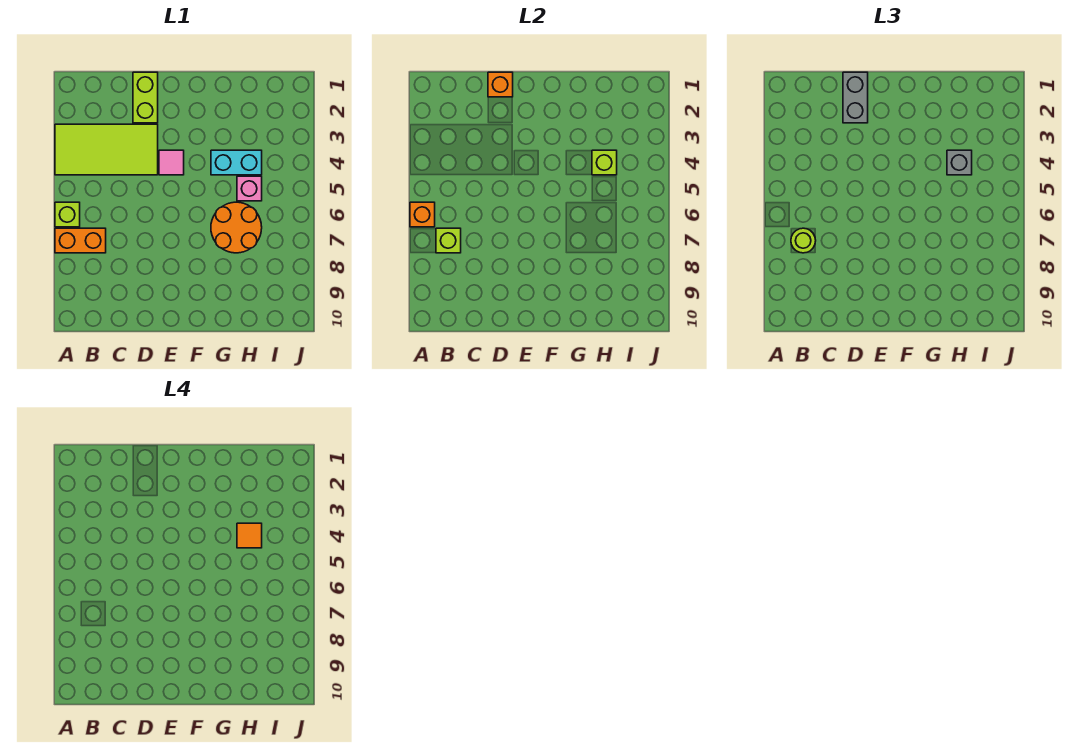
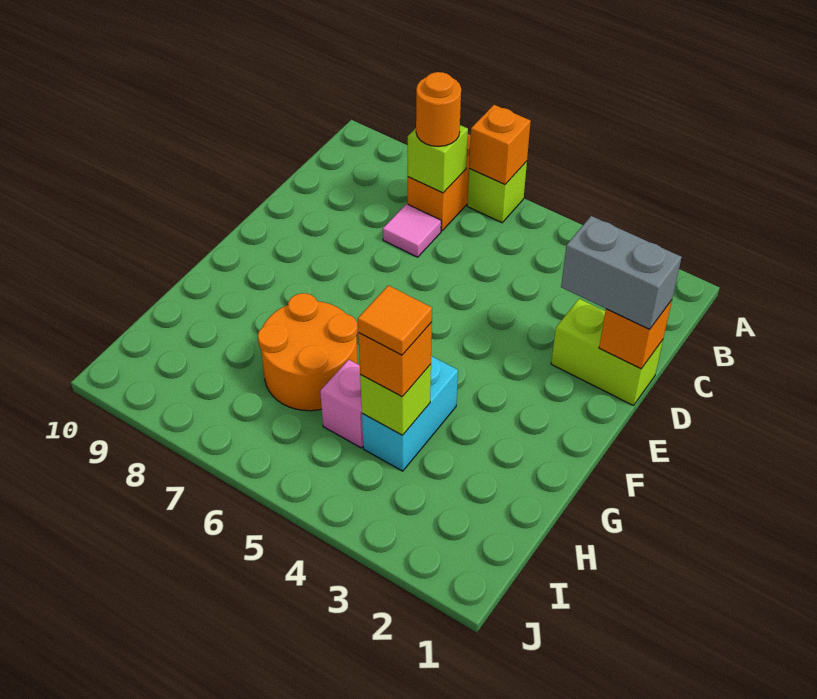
lime 2x4 tile [55,124,158,175] -> none
lime 1x1 round brick [791,228,816,253] -> orange 1x1 round brick [416,72,461,147]
pink 1x1 tile [159,150,184,175] -> pink 1x1 tile moved to [383,204,441,257]
grey 1x1 brick [947,150,972,175] -> orange 1x1 brick [358,322,432,397]

